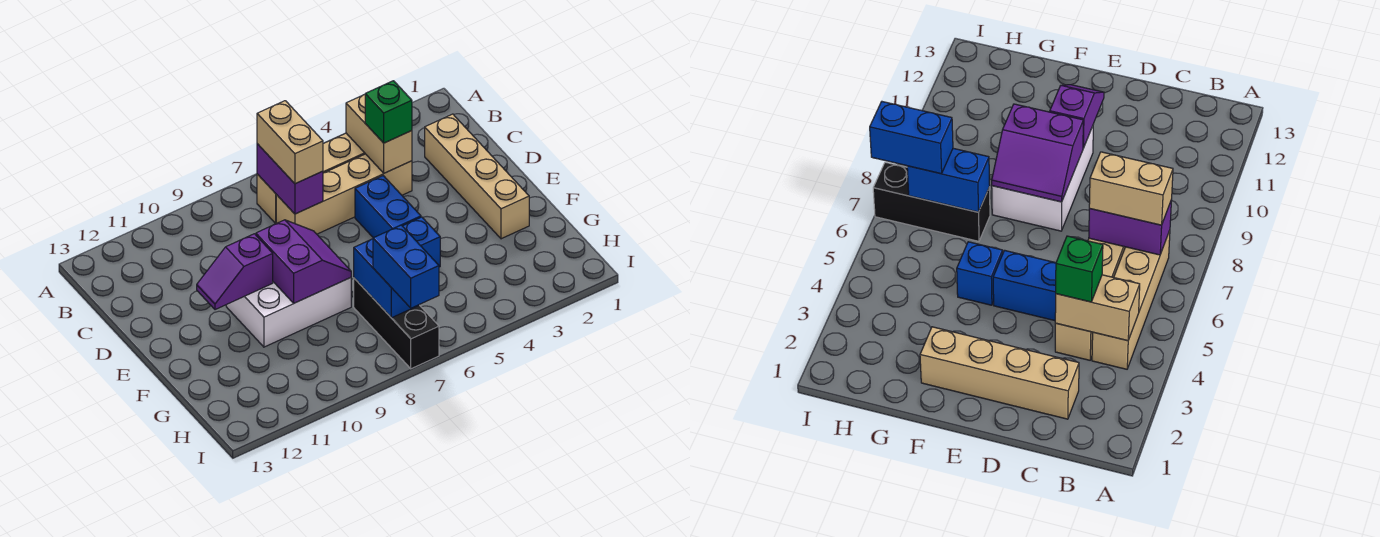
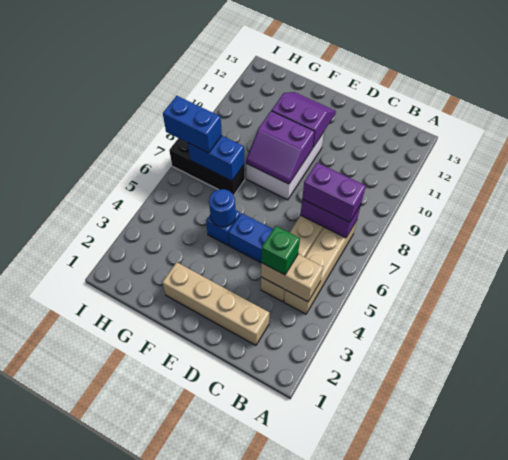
tan 1x2 brick [257,101,323,184] -> purple 1x2 brick [302,163,366,222]
purple 1x2 slope [197,234,273,310] -> purple 2x2 slope [272,92,336,147]
none -> blue 1x1 round brick [209,189,236,227]

